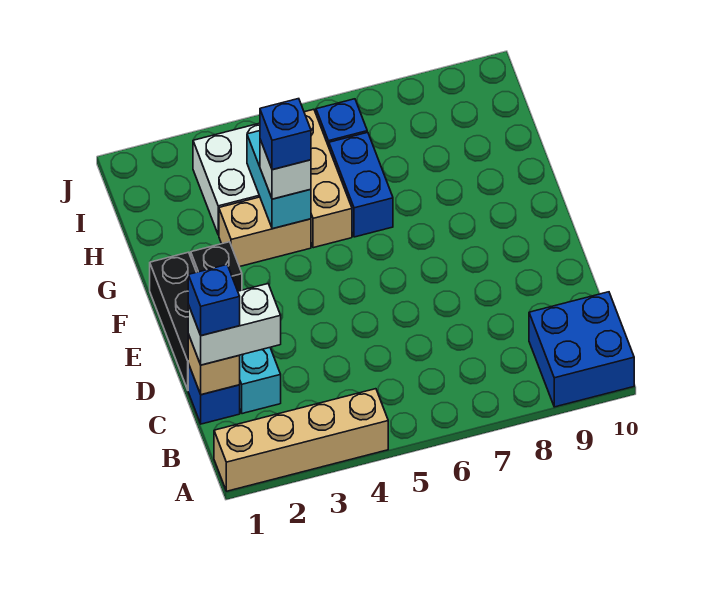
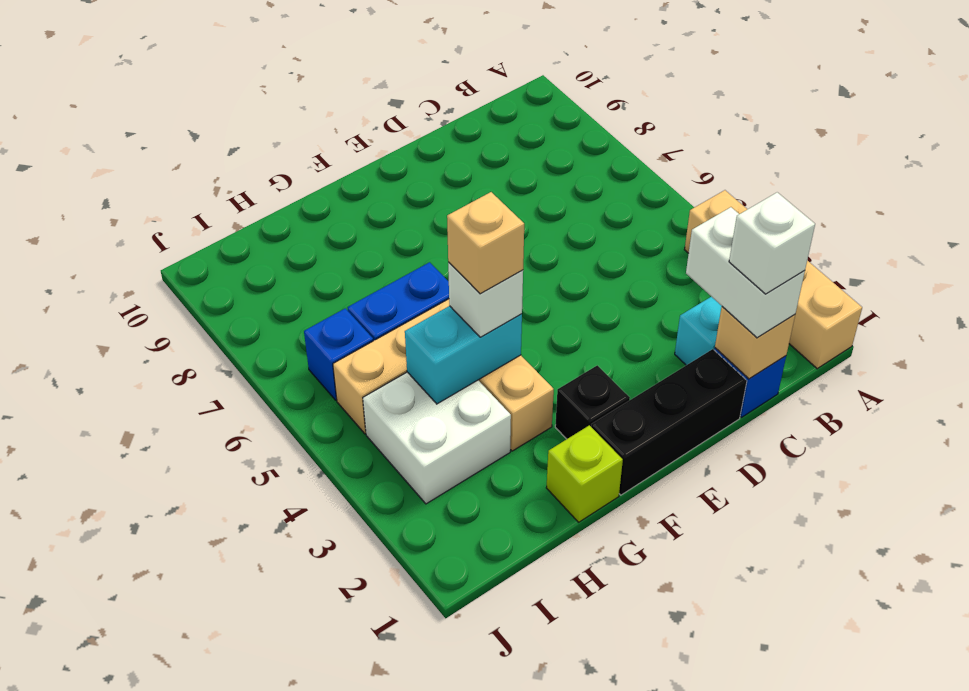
blue 2x2 brick [529,292,634,407] -> none
blue 1x1 brick [188,265,240,336] -> white 1x1 brick [729,192,815,294]
none -> lime 1x1 brick [546,425,623,522]
blue 1x1 brick [260,99,311,170] -> tan 1x1 brick [447,192,524,294]

